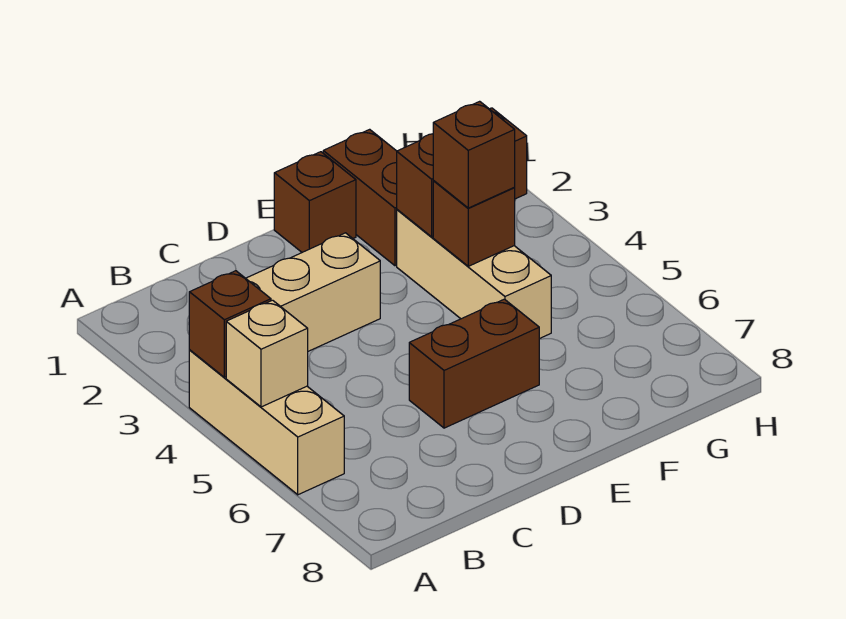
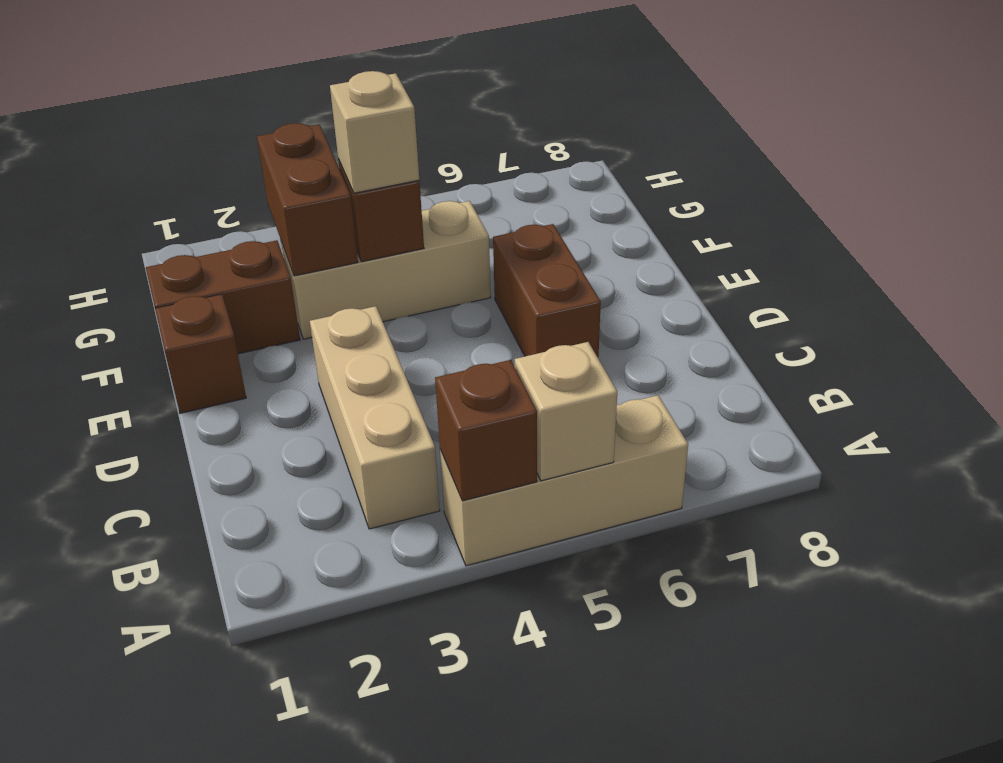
brown 1x1 brick [433,101,515,208] -> tan 1x1 brick [330,71,419,193]

